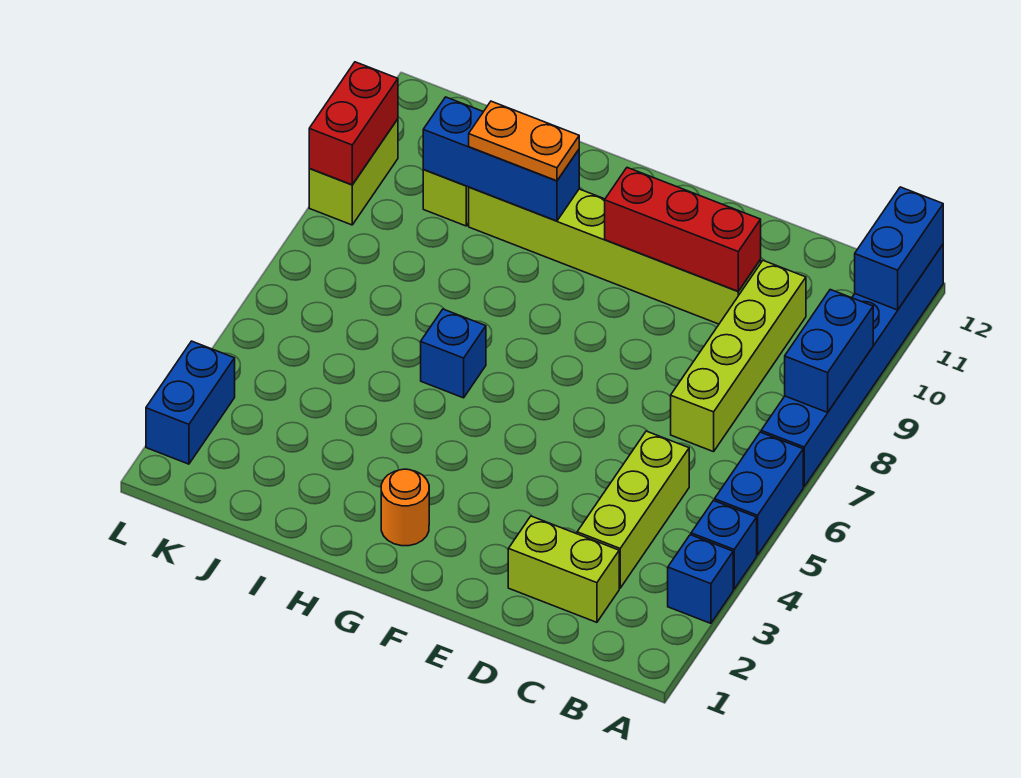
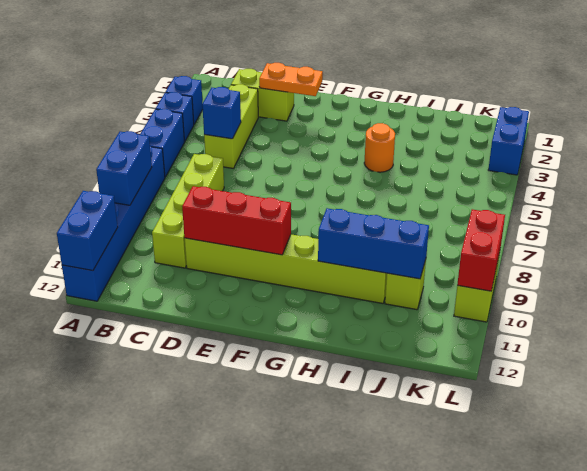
orange 1x1 round brick [381,469,429,546] -> orange 1x1 round brick moved to [364,123,395,172]
blue 1x1 brick [421,309,486,398] -> blue 1x1 brick moved to [202,87,241,139]
orange 1x2 plate [469,101,579,181] -> orange 1x2 plate moved to [259,63,323,96]

